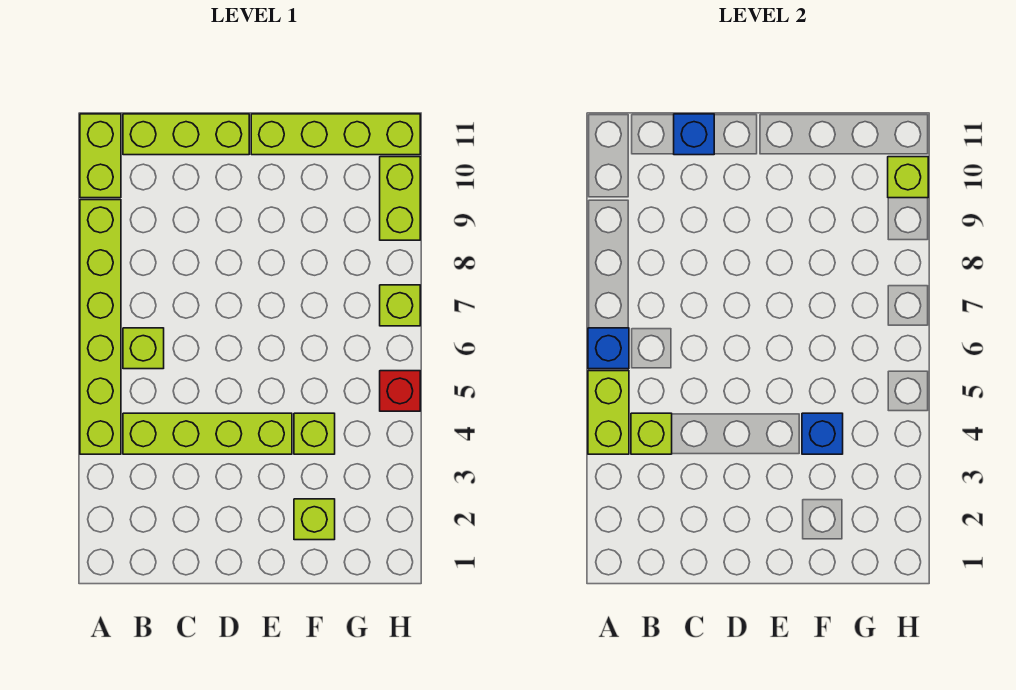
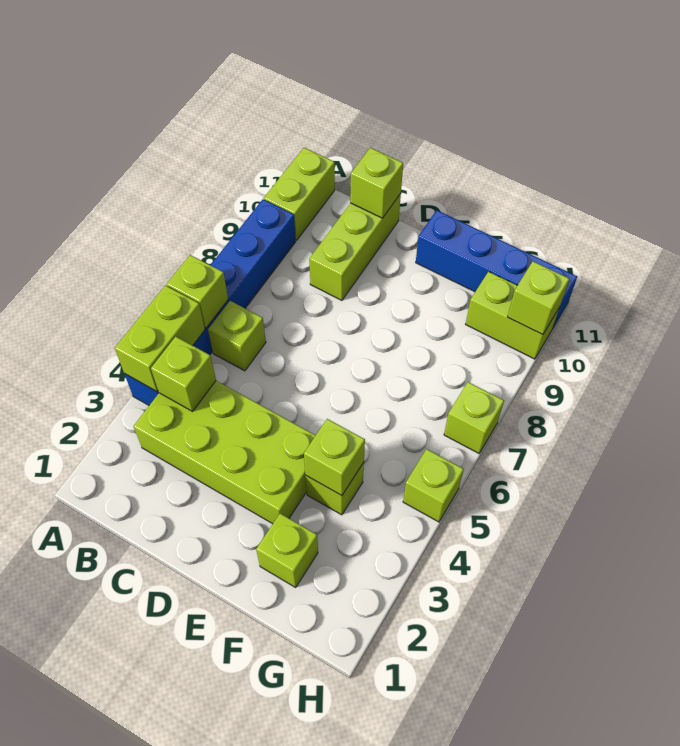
lime 1x6 brick [80,200,121,454] -> blue 1x6 brick [125,199,296,405]
blue 1x1 brick [588,328,629,369] -> lime 1x1 brick [167,255,228,328]
lime 1x4 brick [123,413,292,454] -> lime 2x4 brick [134,381,316,524]
lime 1x3 brick [123,114,249,155] -> lime 1x3 brick turned to [309,194,401,300]
blue 1x1 brick [674,114,714,155] -> lime 1x1 brick [350,148,403,218]
lime 1x4 brick [251,114,420,155] -> blue 1x4 brick [416,210,577,329]
blue 1x1 brick [802,413,843,454] -> lime 1x1 brick [304,419,365,495]
red 1x1 brick [380,371,420,411] -> lime 1x1 brick [403,449,464,522]
lime 1x2 brick [380,157,420,240] -> lime 1x2 brick turned to [466,272,560,359]

